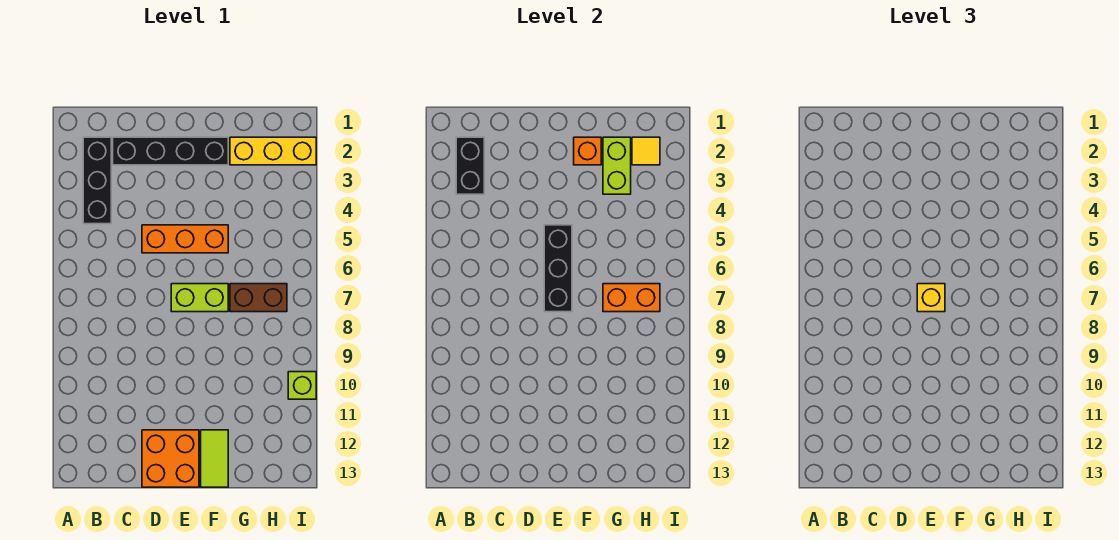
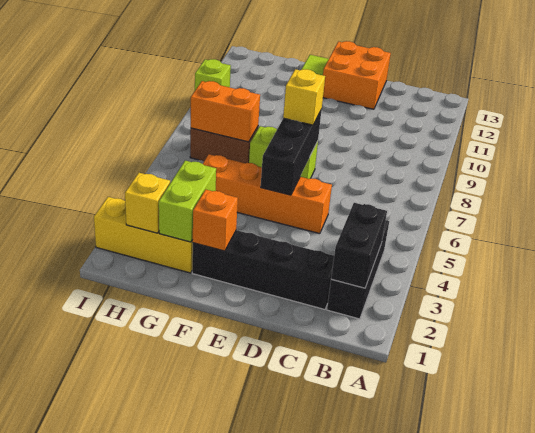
orange 1x3 brick [142,225,228,253] -> orange 1x4 brick [203,154,332,234]
yellow 1x1 tile [632,137,660,165] -> yellow 1x1 brick [125,173,170,233]

